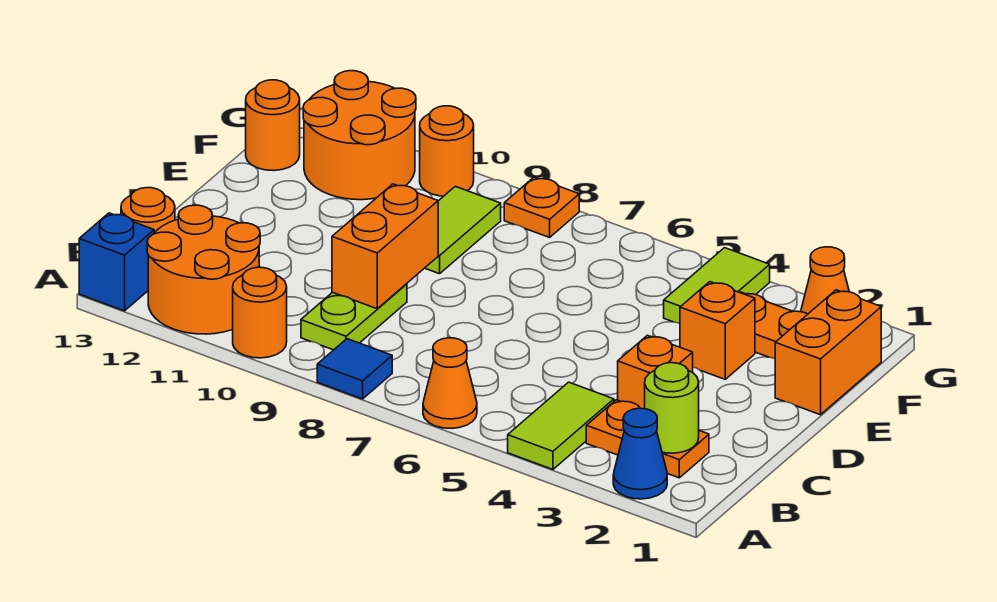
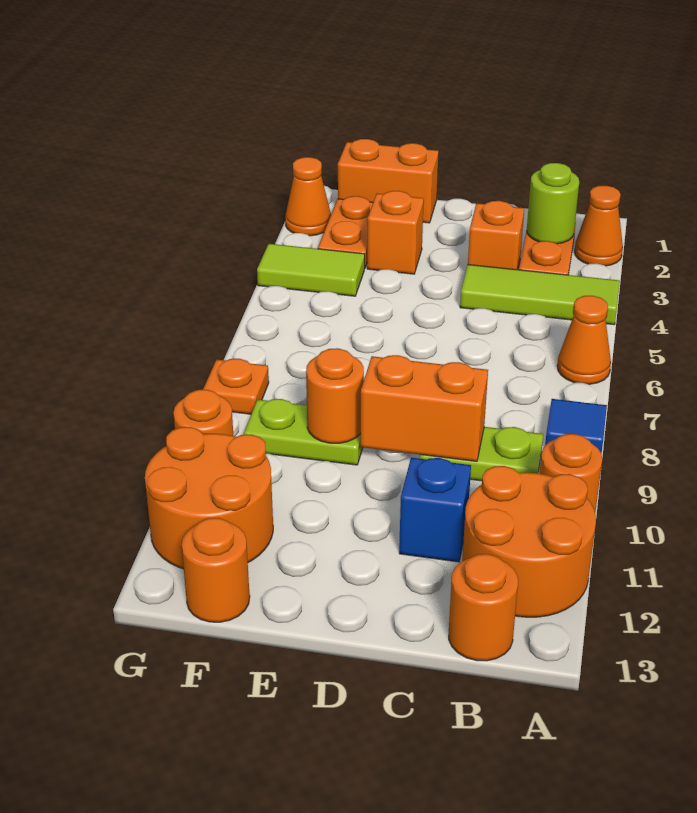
blue 1x1 cone [613,408,667,499] -> orange 1x1 cone [575,186,623,266]
lime 1x2 tile [508,382,614,469] -> lime 1x3 tile [460,265,620,325]
blue 1x1 brick [79,213,154,311] -> blue 1x1 brick moved to [399,458,471,562]
lime 1x2 tile [425,186,501,274] -> lime 1x2 plate [244,399,363,465]
none -> orange 1x1 round brick [306,348,364,443]

